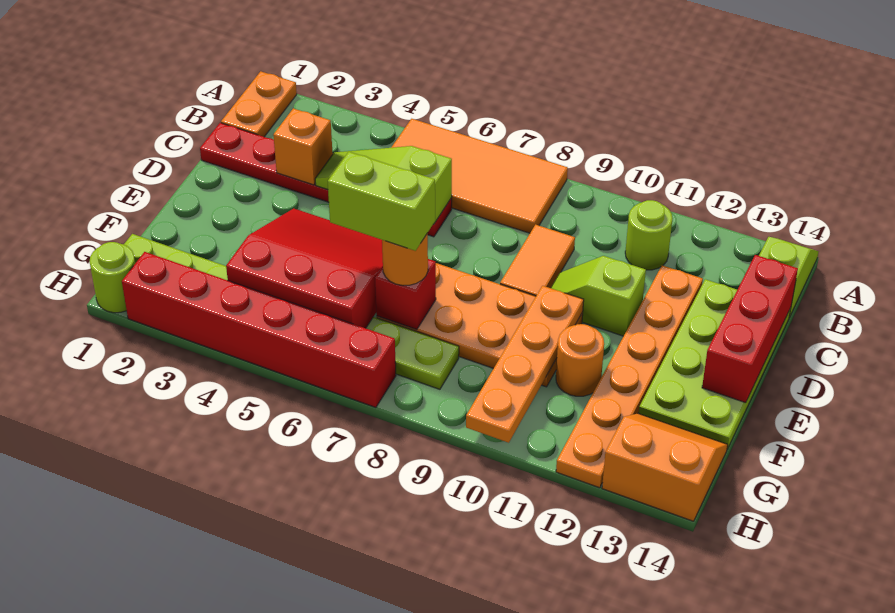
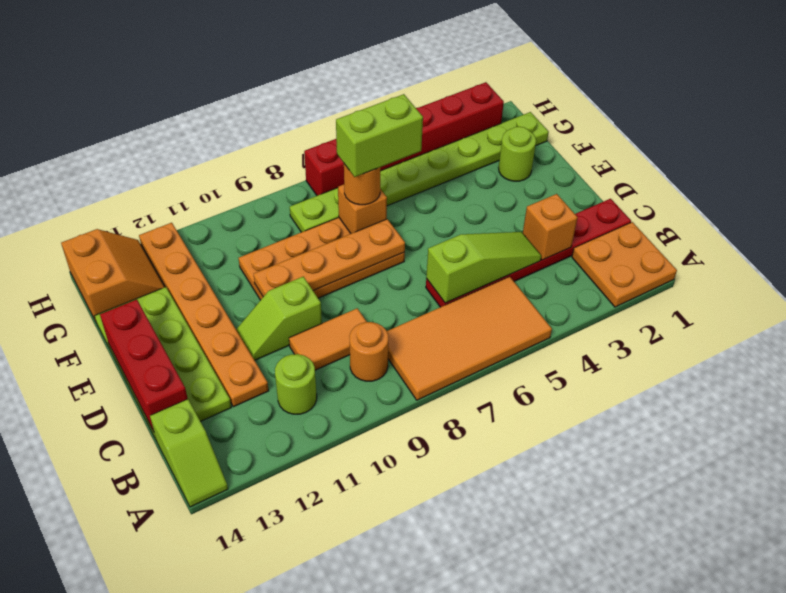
orange 1x2 plate [221,71,297,137] -> orange 2x2 plate [572,222,677,307]
orange 1x2 tile [500,225,575,296] -> orange 1x2 tile turned to [289,308,367,370]
lime 1x2 slope [551,256,646,336] -> lime 1x2 slope turned to [236,277,322,360]
red 3x3 slope [226,208,383,328] -> none
orange 1x4 plate [466,286,584,443] -> orange 1x4 plate turned to [254,219,405,297]
red 1x1 brick [375,259,436,330] -> orange 1x1 brick [338,184,387,234]
orange 1x1 round brick [556,324,604,396] -> orange 1x1 round brick moved to [349,322,388,381]
orange 2x2 slope [602,414,728,521] -> orange 2x2 slope turned to [61,229,165,322]
lime 1x1 round brick [90,242,135,313] -> lime 1x1 round brick moved to [499,127,536,181]

